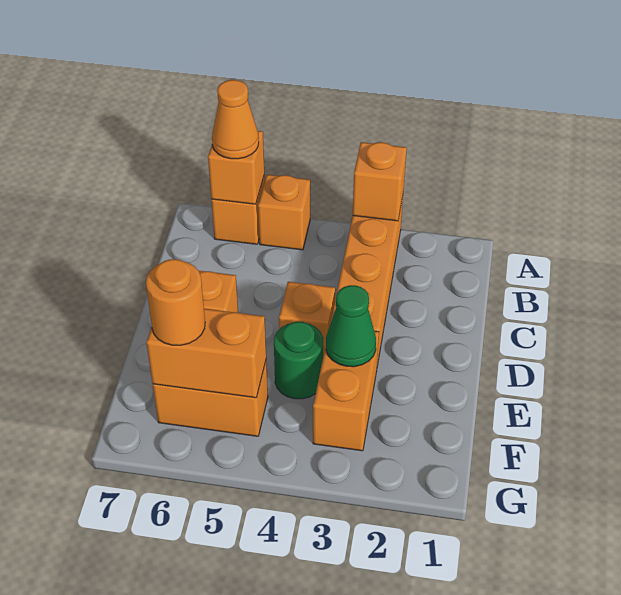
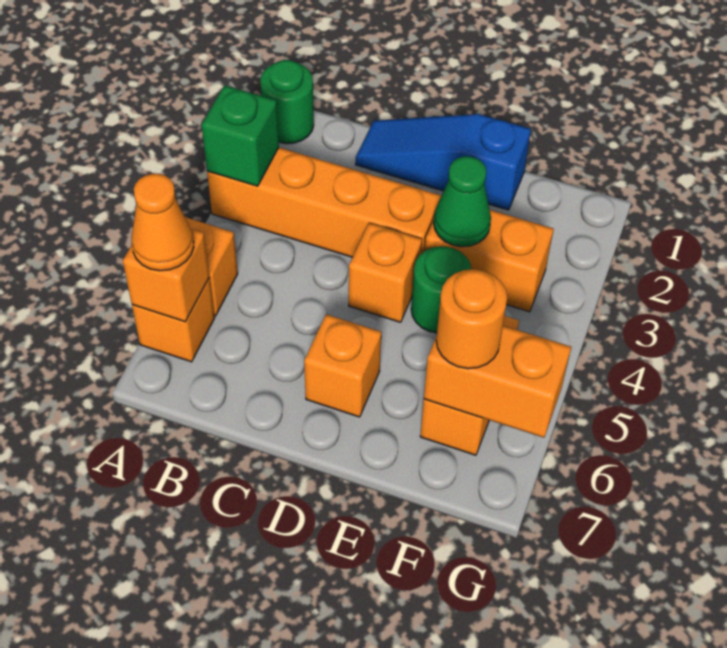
none -> green 1x1 round brick [260,60,314,144]
orange 1x1 brick [353,142,407,221] -> green 1x1 brick [202,85,279,186]
none -> blue 1x3 slope [356,114,531,210]
orange 1x2 brick [146,309,266,398] -> orange 1x2 brick turned to [424,326,571,438]

